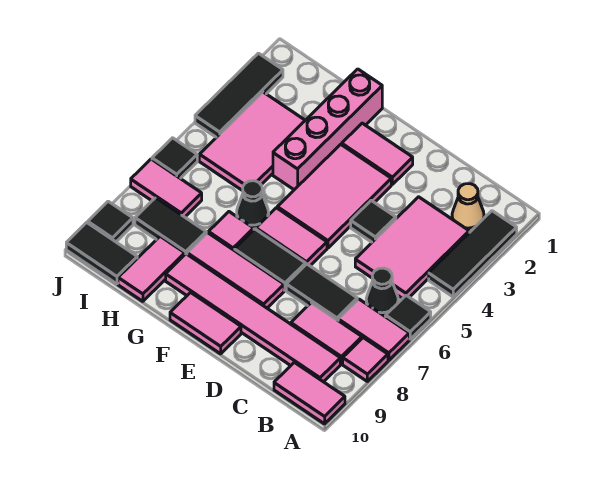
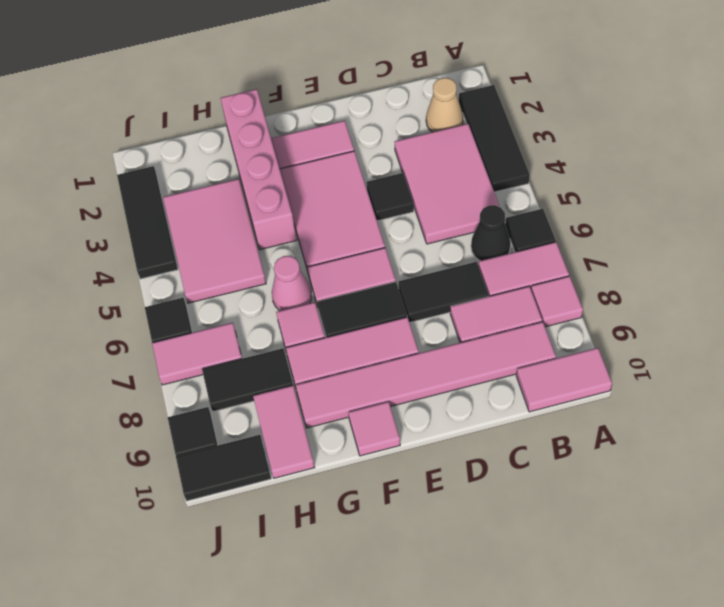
pink 1x2 tile [170,293,241,354] -> pink 1x1 tile [348,402,400,456]
black 1x1 cone [237,181,269,229] -> pink 1x1 cone [272,256,312,311]

